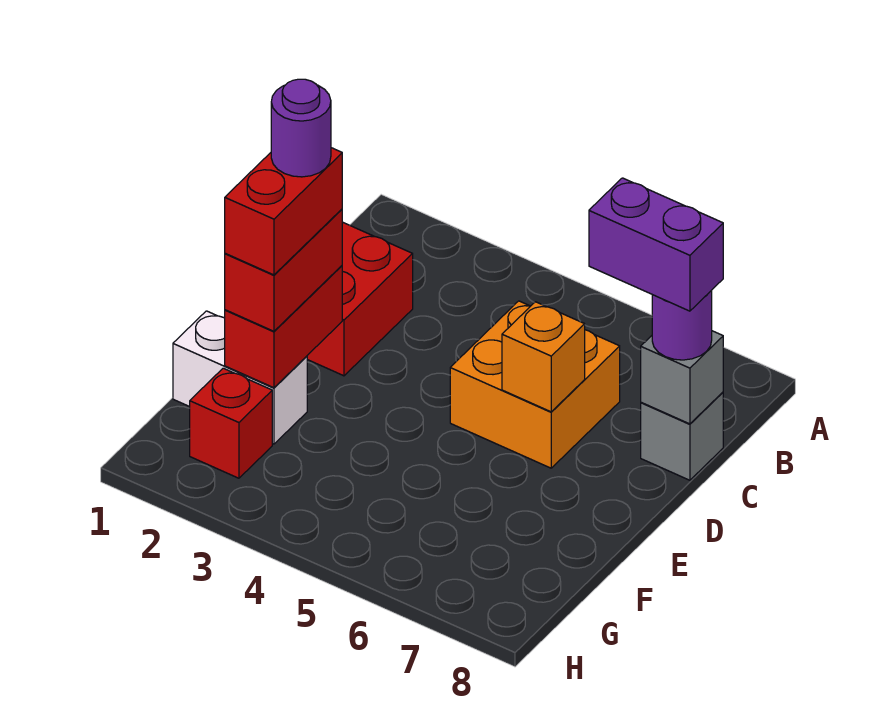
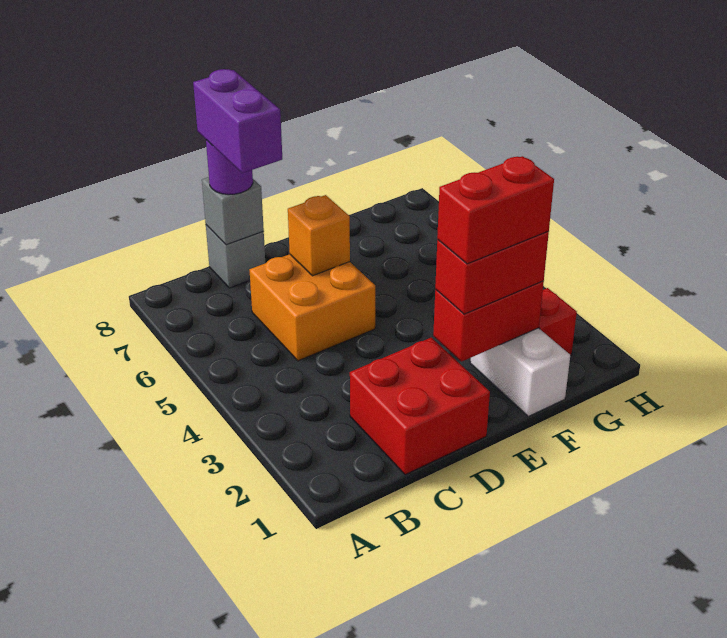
purple 1x1 round brick [271,79,331,177] -> none

